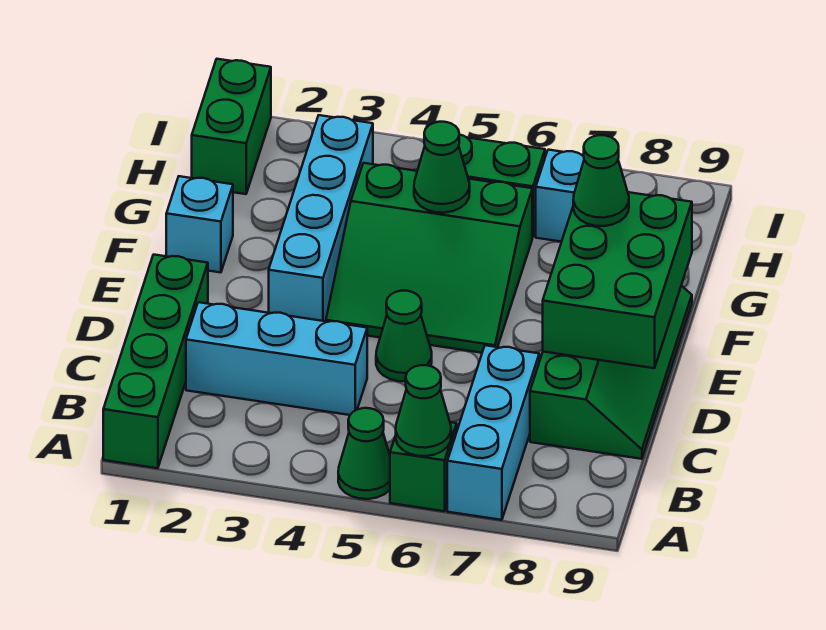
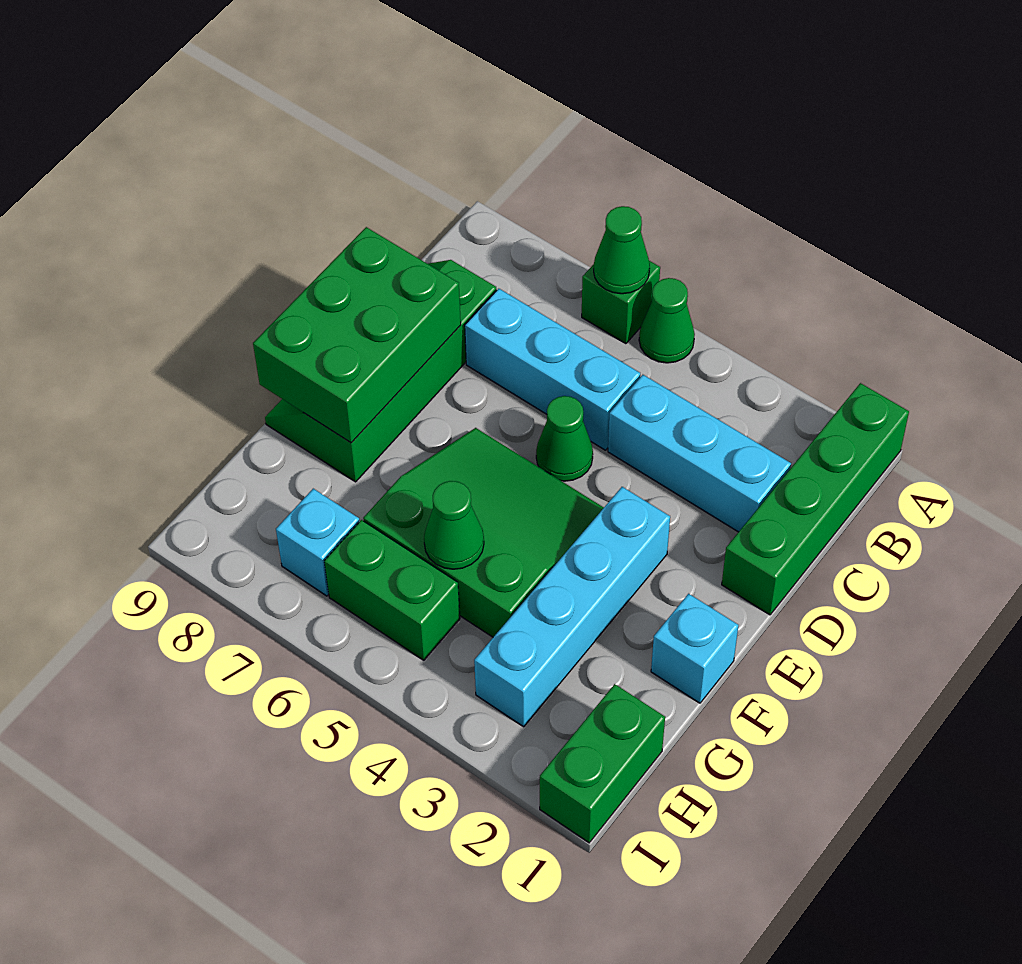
cyan 1x3 brick [447,345,539,520] -> cyan 1x3 brick turned to [465,289,640,450]
green 1x1 cone [573,135,629,226] -> none

